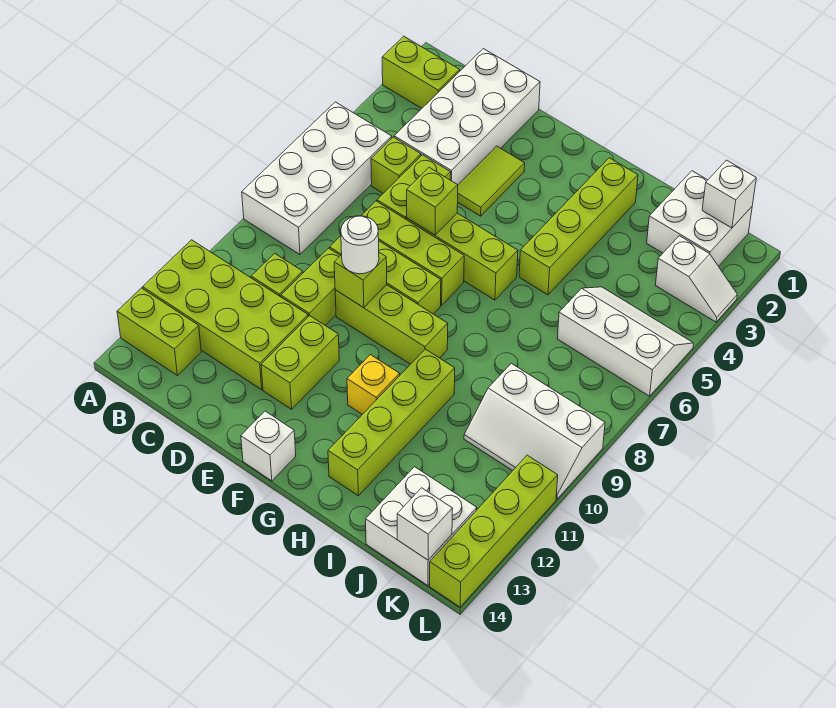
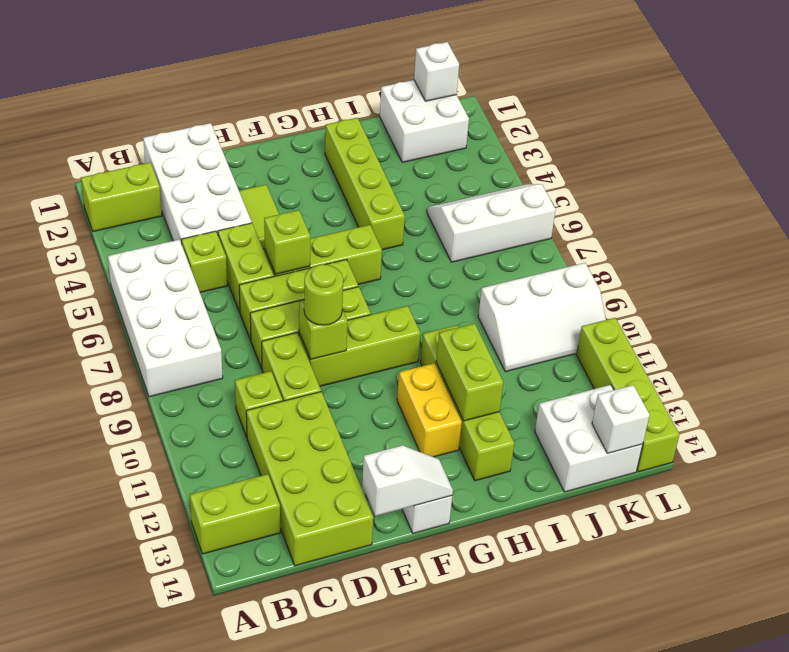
lime 2x4 brick [143,240,308,390] -> lime 2x4 brick turned to [246,392,373,566]
white 1x1 round brick [341,216,379,274] -> lime 1x1 round brick [304,264,343,325]
lime 1x2 brick [261,316,339,409] -> lime 1x2 brick moved to [436,324,504,421]
yellow 1x1 brick [347,355,400,414] -> yellow 1x2 brick [397,363,462,457]
white 1x2 slope [655,236,737,322] -> white 1x2 slope moved to [362,445,453,516]

